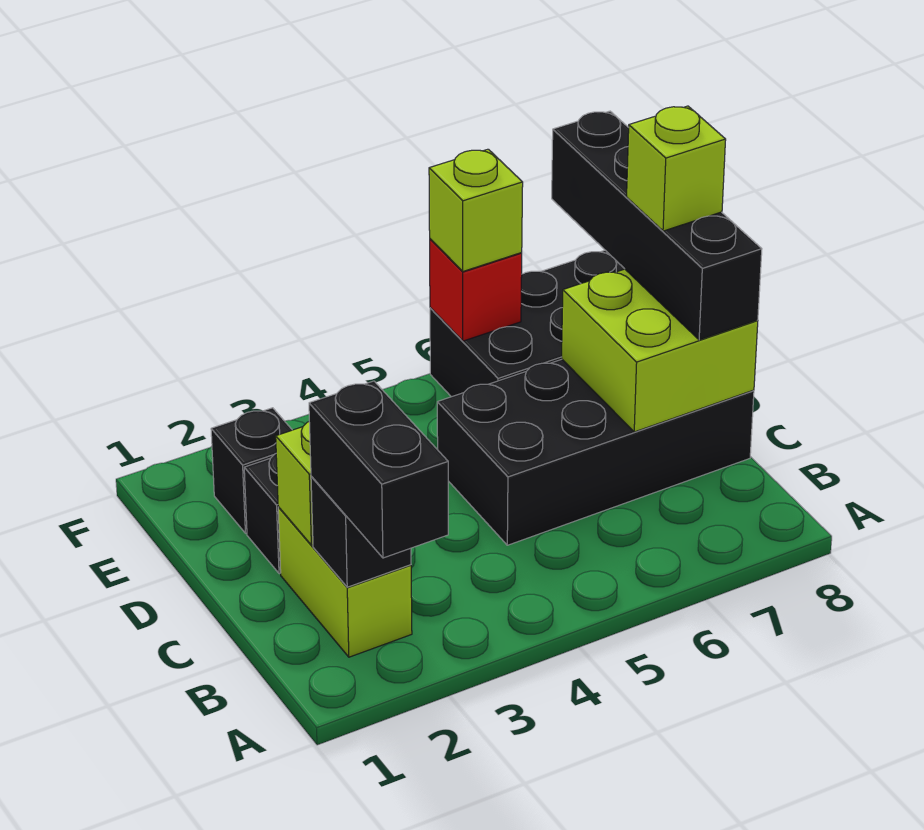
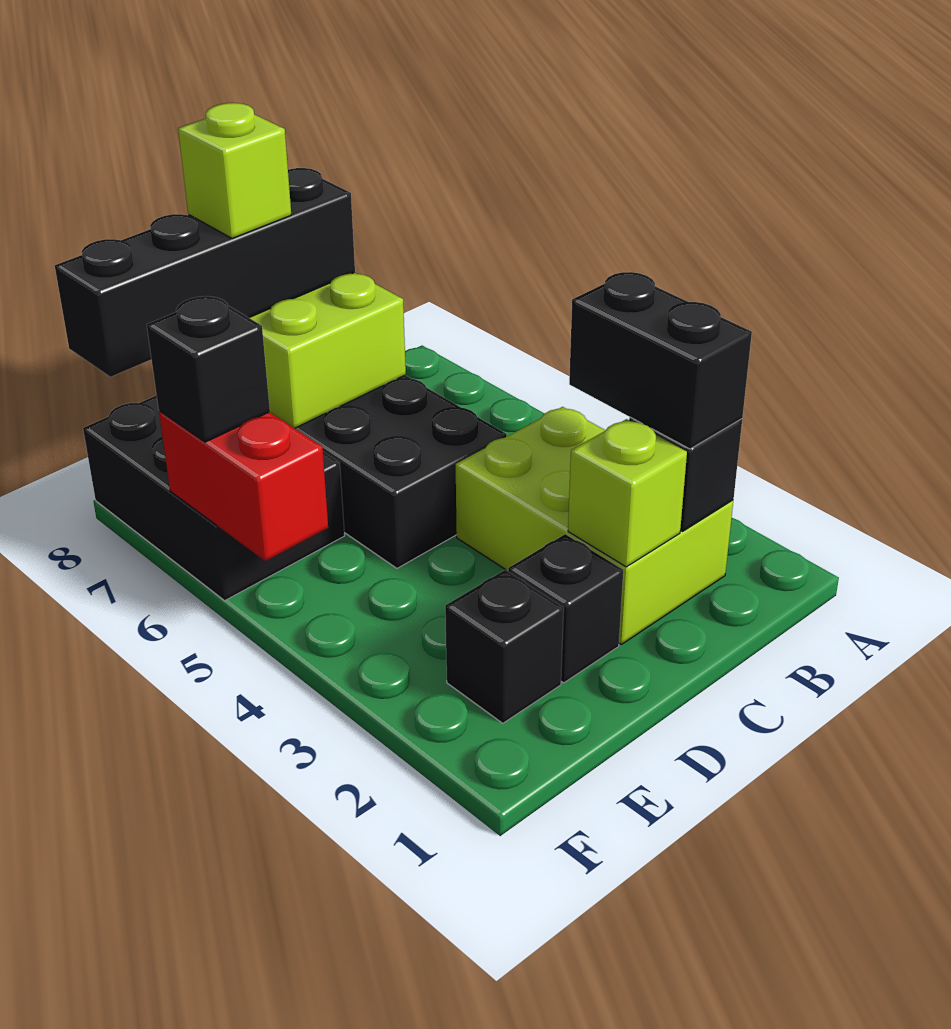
black 1x2 brick [309,381,448,558] -> black 1x2 brick turned to [569,272,752,449]
lime 1x2 brick [278,507,412,657] -> lime 2x3 brick [456,407,733,644]
red 1x1 brick [430,239,522,341] -> red 1x2 brick [159,411,328,561]
lime 1x1 brick [429,149,523,271] -> black 1x1 brick [147,296,270,442]

